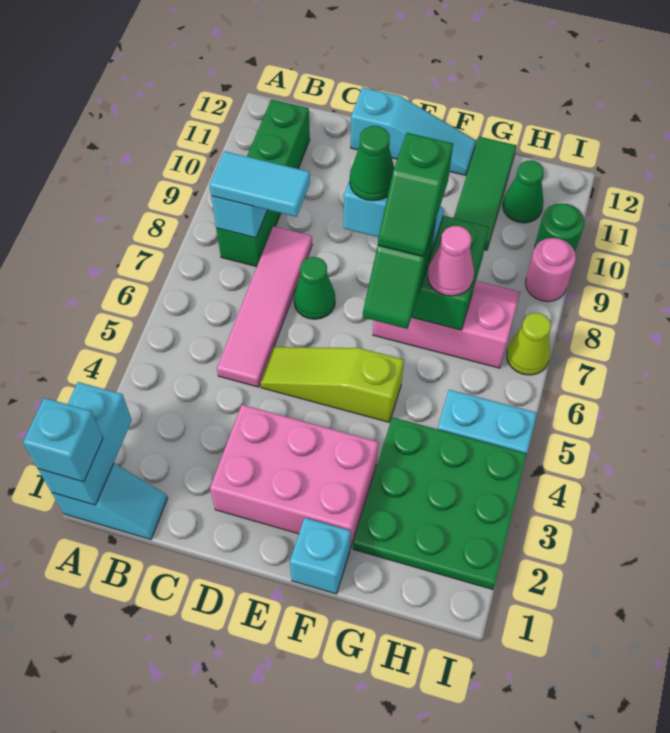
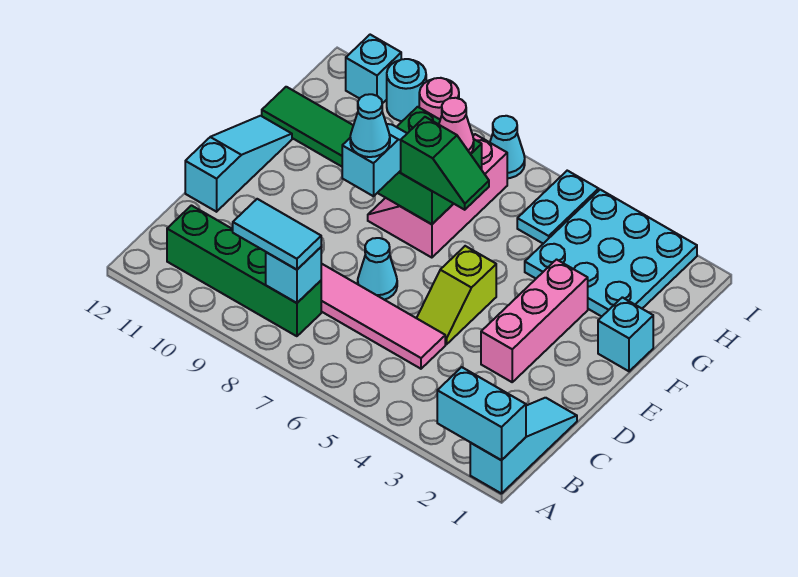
cyan 1x2 slope [52,463,168,539] -> cyan 1x3 slope [470,398,577,494]
cyan 1x1 brick [23,398,103,482] -> cyan 1x1 brick moved to [346,35,401,103]
cyan 1x2 tile [210,151,310,217] -> cyan 1x2 tile turned to [232,199,321,270]
pink 2x3 brick [210,405,378,549] -> pink 1x3 brick [481,260,588,382]
lime 1x3 slope [260,347,404,422] -> lime 1x2 slope [417,246,496,344]
green 1x1 cone [294,257,335,319] -> cyan 1x1 cone [358,238,397,300]
green 1x1 cone [350,126,394,201] -> cyan 1x1 cone [350,94,390,157]
green 1x2 slope [378,133,453,257] -> none
green 3x3 plate [353,417,527,589] -> cyan 3x3 plate [525,190,697,317]
green 1x1 cone [503,161,544,223] -> none
lime 1x1 cone [507,313,551,375] -> cyan 1x1 cone [490,116,525,178]
green 1x1 round brick [535,203,584,252] -> cyan 1x1 round brick [387,59,426,121]

